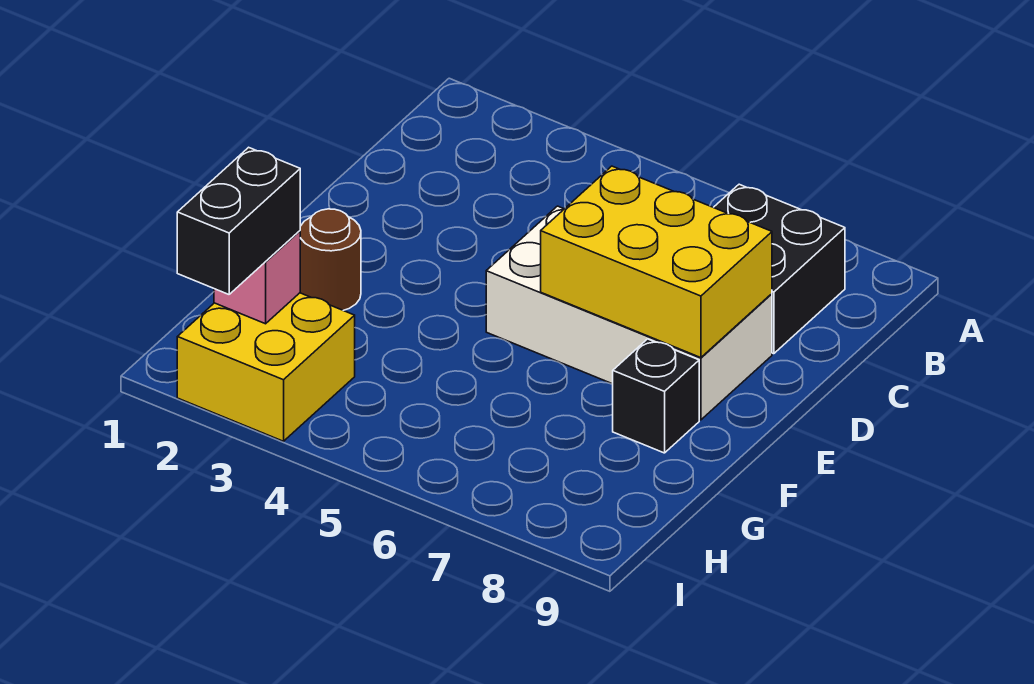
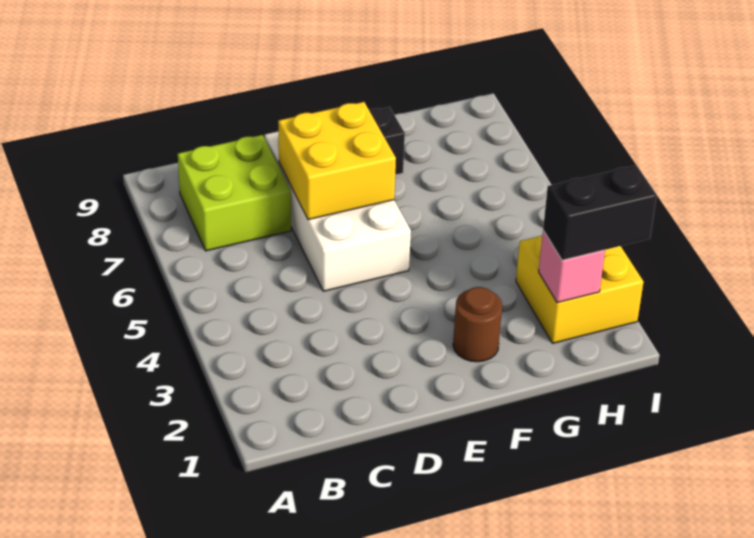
black 2x2 brick [714,184,845,354] -> lime 2x2 brick [178,135,291,251]
yellow 2x3 brick [541,166,772,358] -> yellow 2x2 brick [278,102,396,220]

